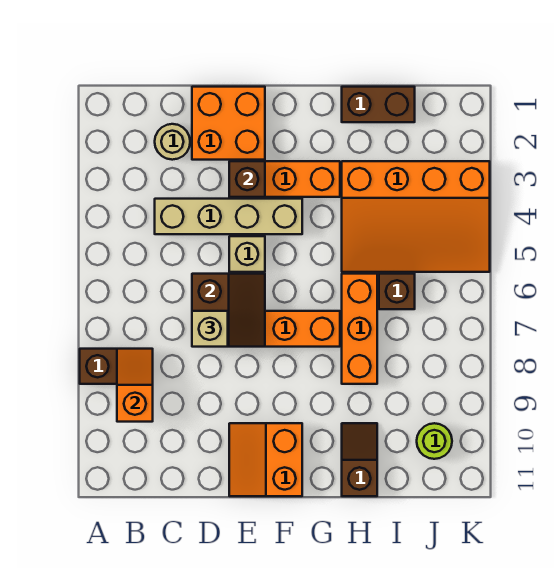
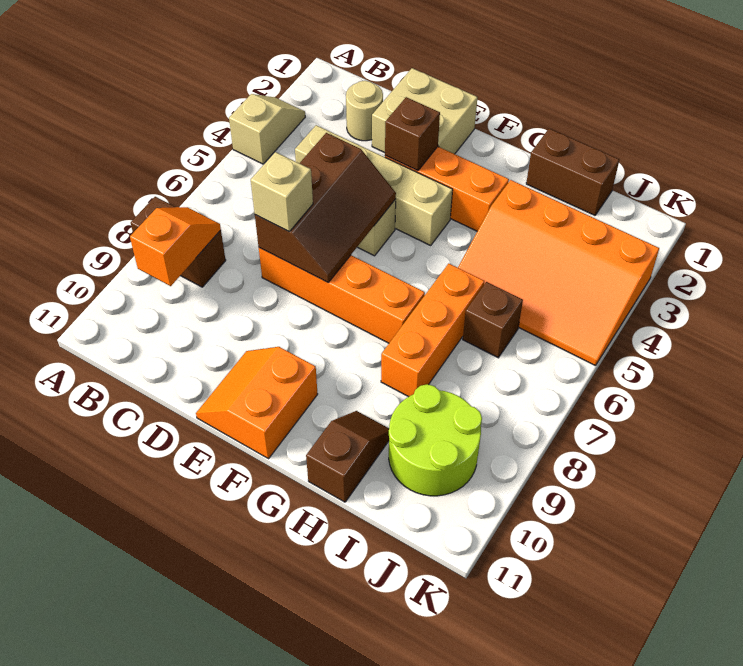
none -> tan 1x2 slope [229,94,305,164]
orange 2x2 brick [192,87,265,160] -> tan 2x2 brick [372,68,477,154]
brown 2x2 slope [192,274,265,347] -> brown 2x3 slope [255,133,396,282]
lime 1x1 round brick [417,423,452,459] -> lime 2x2 round brick [389,384,482,496]

